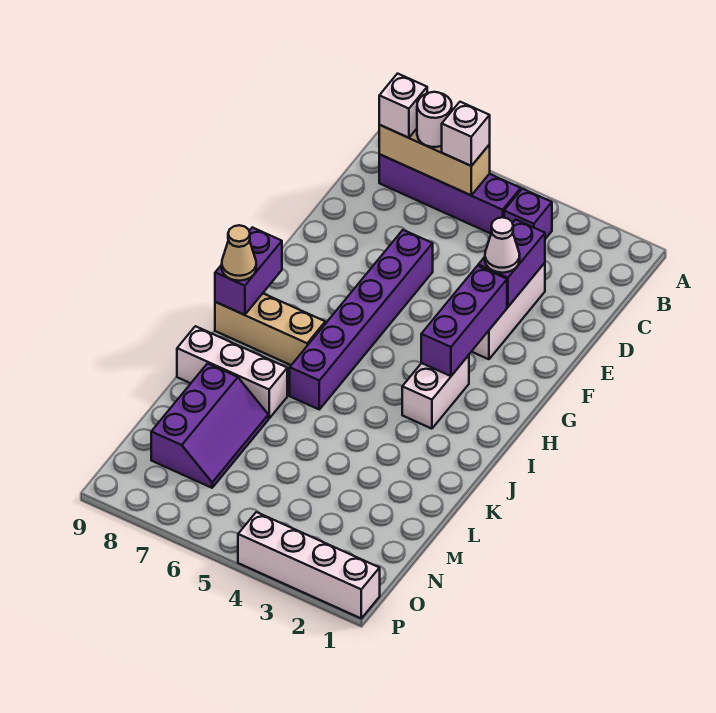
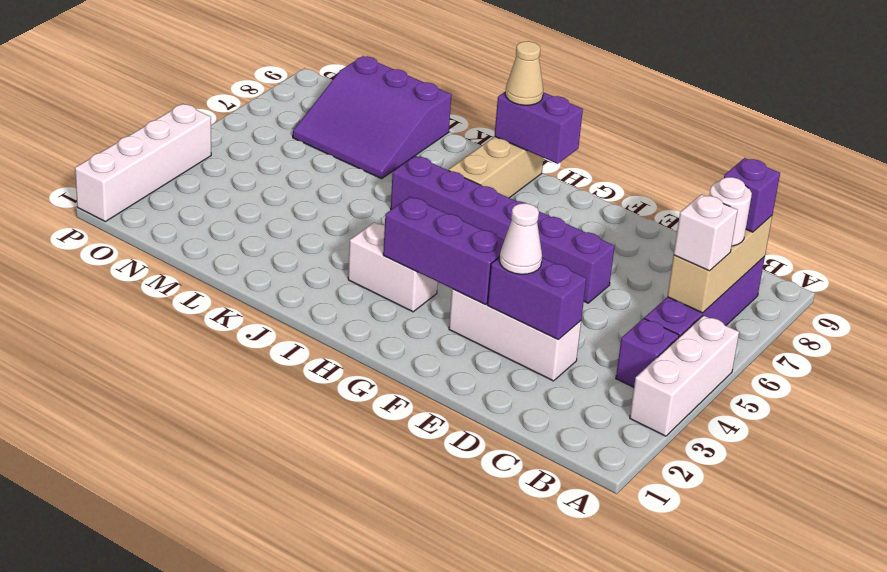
white 1x1 brick [379,74,427,138] -> purple 1x1 brick [724,158,780,232]
white 1x3 brick [177,326,287,418] -> white 1x3 brick moved to [630,315,739,436]
purple 2x3 slope [151,363,268,488] -> purple 3x3 slope [293,56,451,179]

